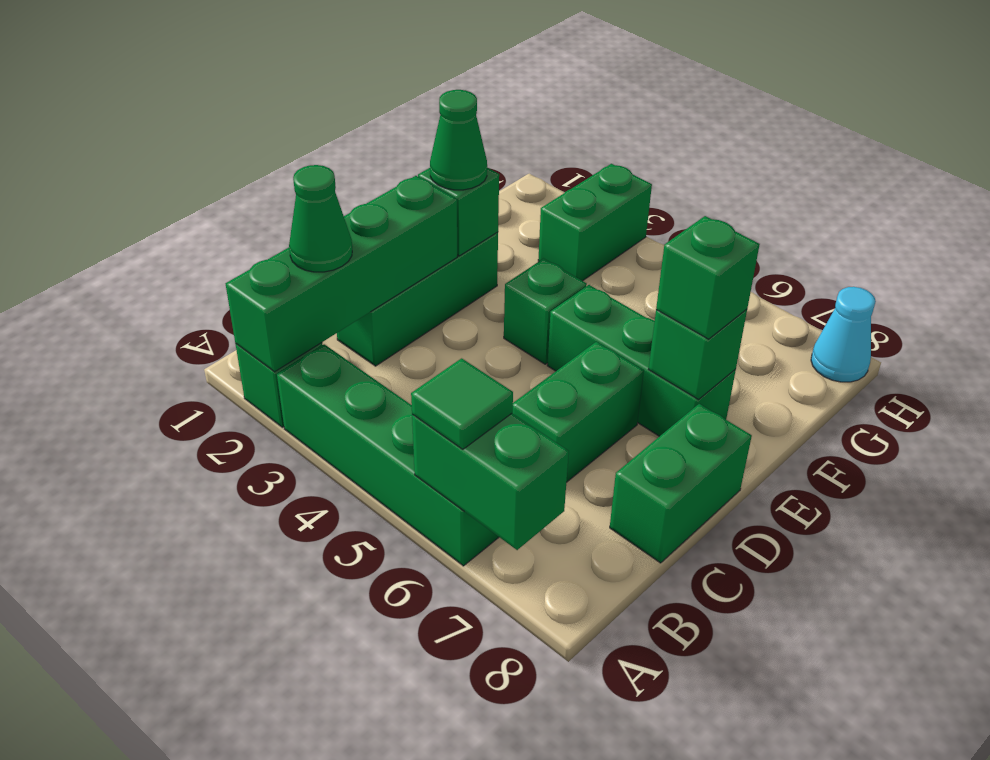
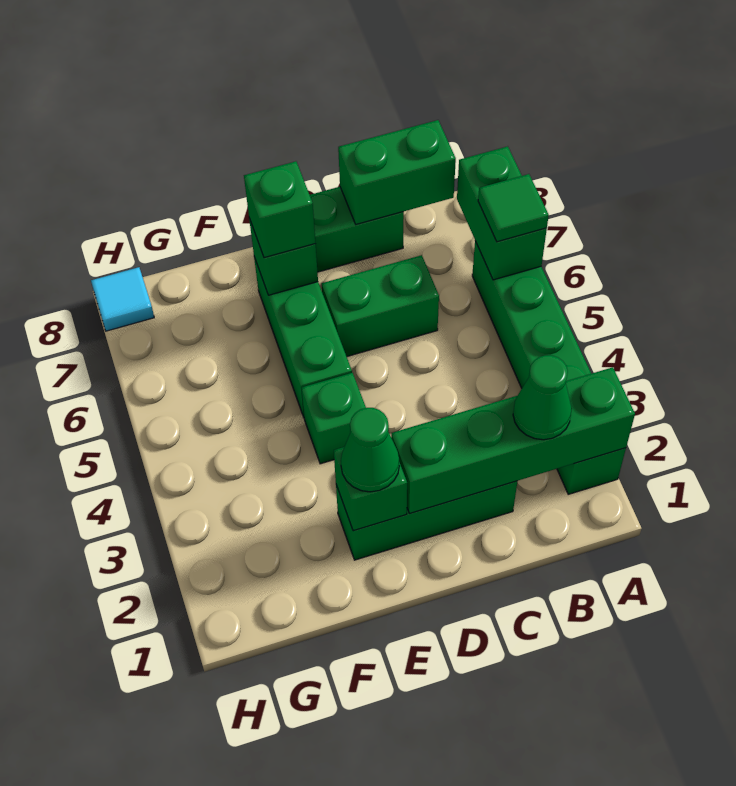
green 1x2 brick [538,164,652,281] -> green 1x2 brick moved to [338,120,456,225]
cyan 1x1 cone [811,287,876,382] -> cyan 1x1 tile [91,267,154,331]

